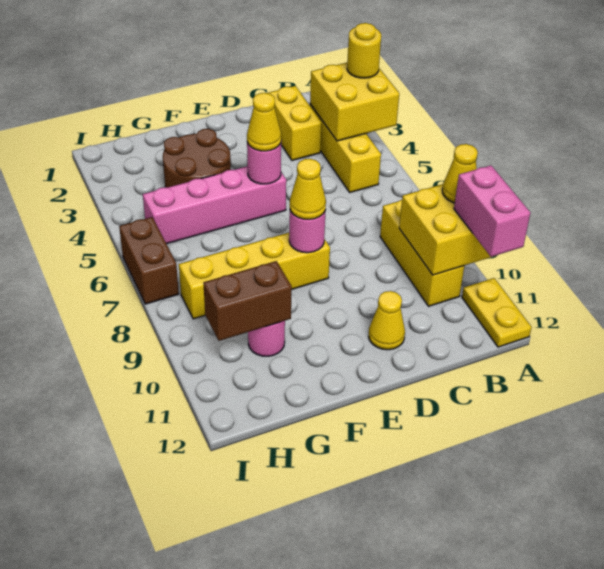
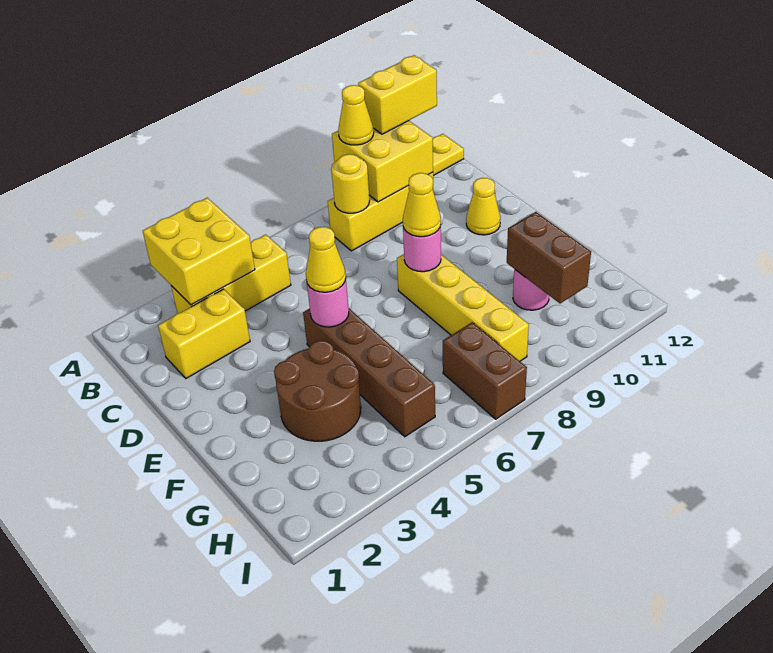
yellow 1x1 round brick [347,23,381,78] -> yellow 1x1 round brick moved to [331,154,370,213]
pink 1x2 brick [454,165,530,257] -> yellow 1x2 brick [358,55,437,134]
pink 1x4 brick [143,166,286,244] -> brown 1x4 brick [303,308,435,437]
brown 1x2 brick [119,217,179,304] -> brown 1x2 brick turned to [443,322,527,419]

